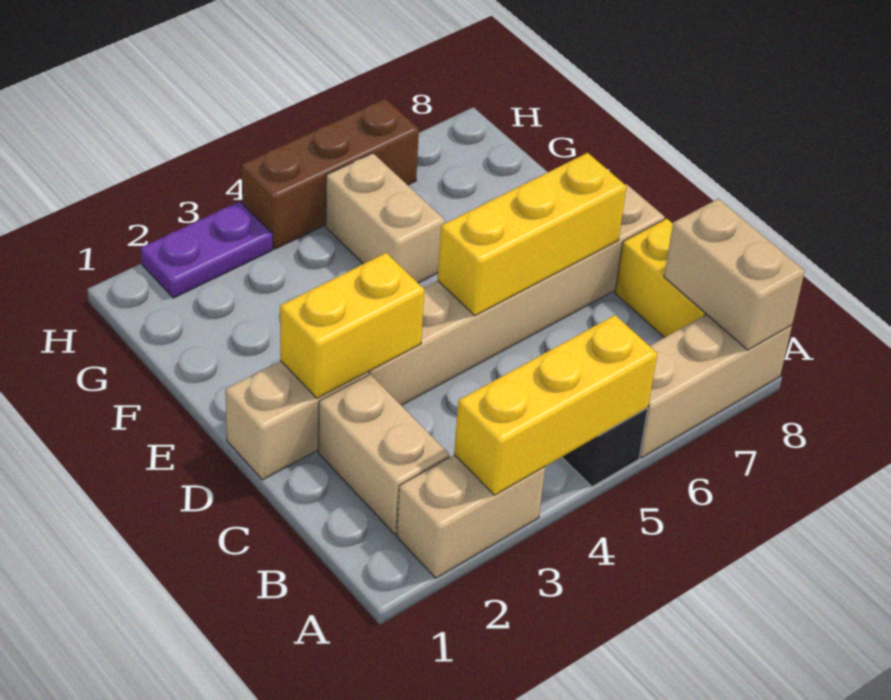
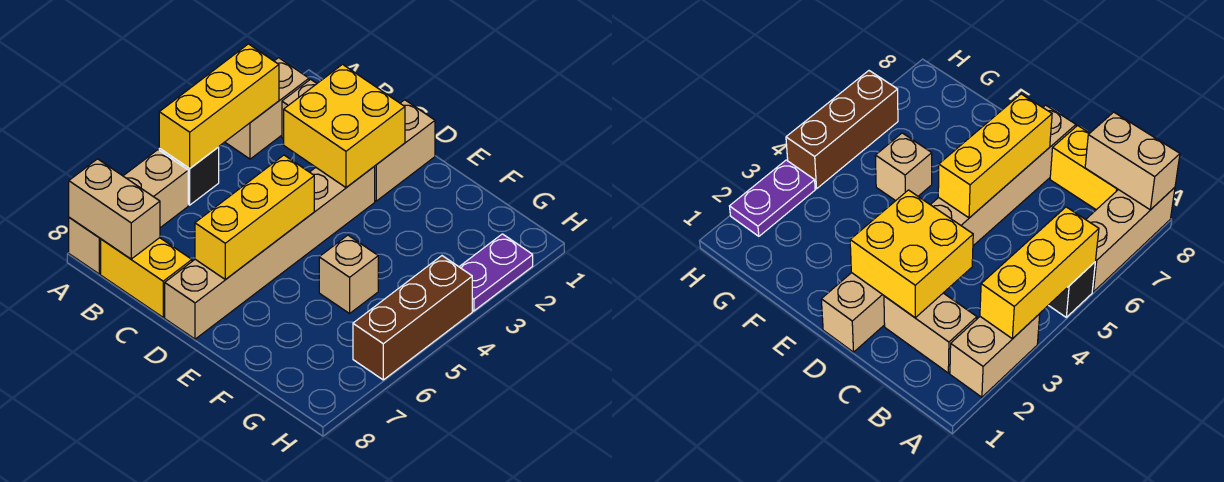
yellow 1x2 brick [280,253,424,398] -> yellow 2x2 brick [284,64,405,187]
tan 1x2 brick [326,153,445,283] -> tan 1x1 brick [319,235,378,314]

